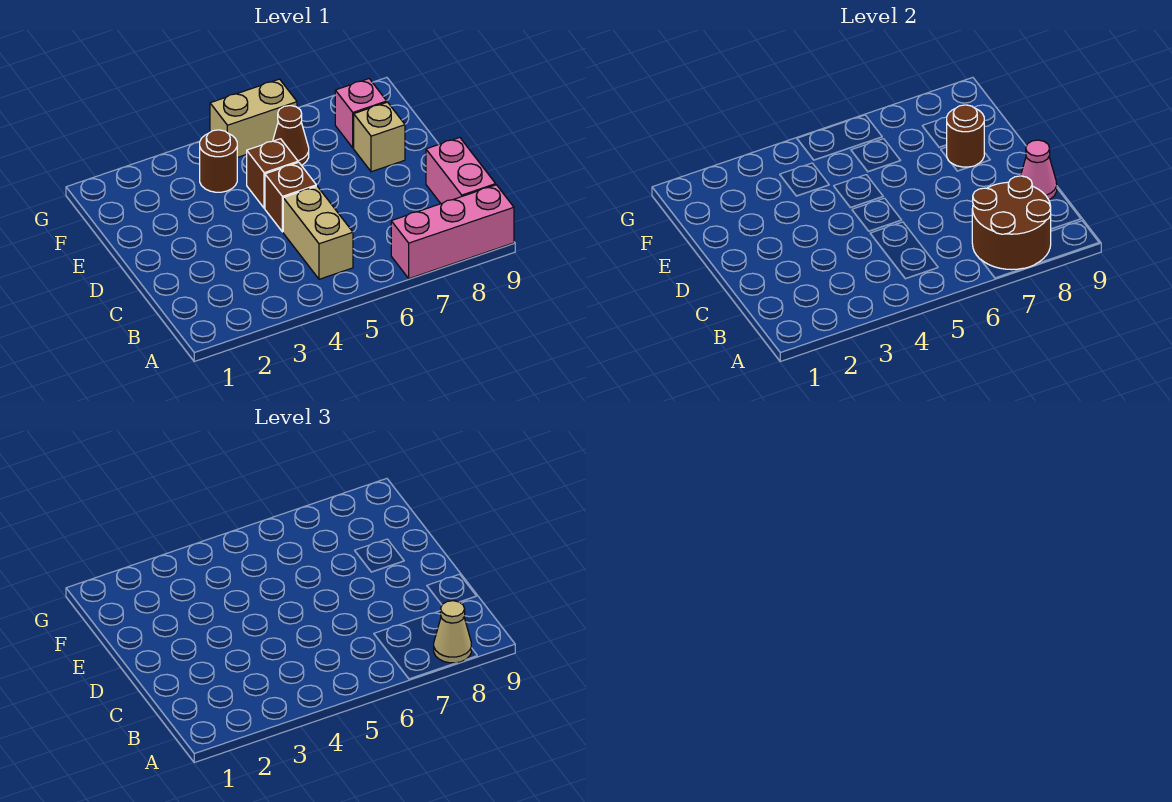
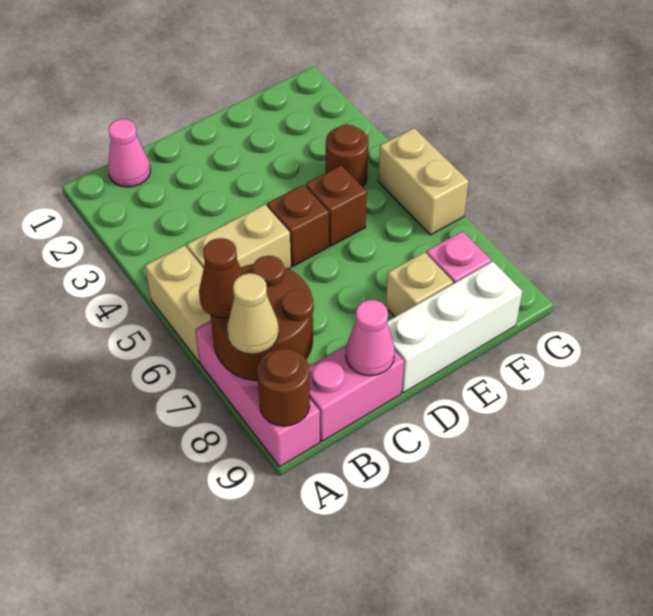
none -> tan 1x2 brick [145,245,211,362]
none -> pink 1x1 cone [108,119,150,187]
none -> white 1x3 brick [387,261,522,393]
brown 1x1 round brick [947,105,984,167] -> brown 1x1 round brick moved to [257,348,310,426]
brown 1x1 cone [273,106,309,165] -> brown 1x1 cone moved to [199,238,243,318]

